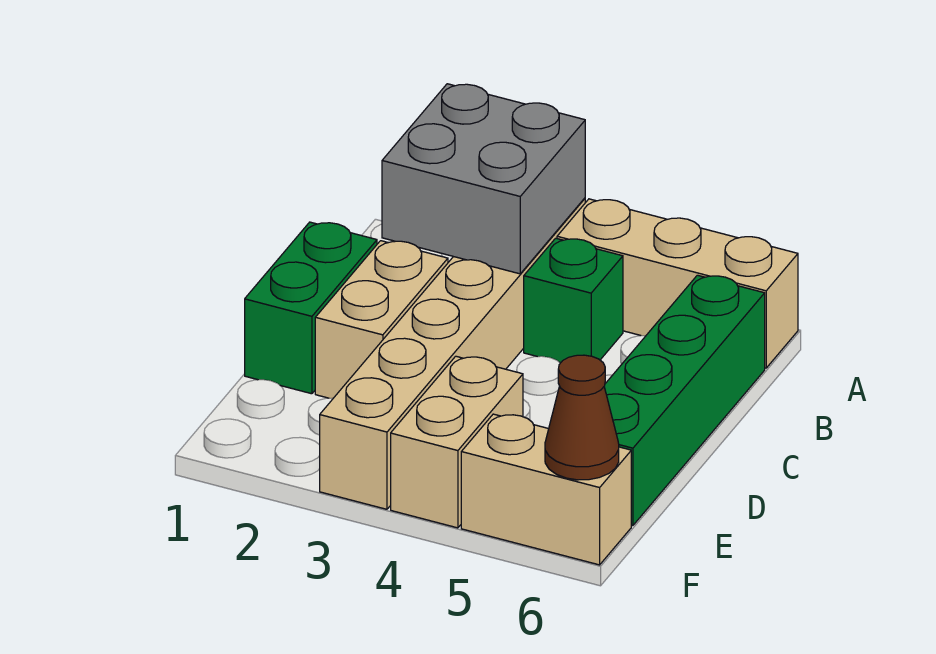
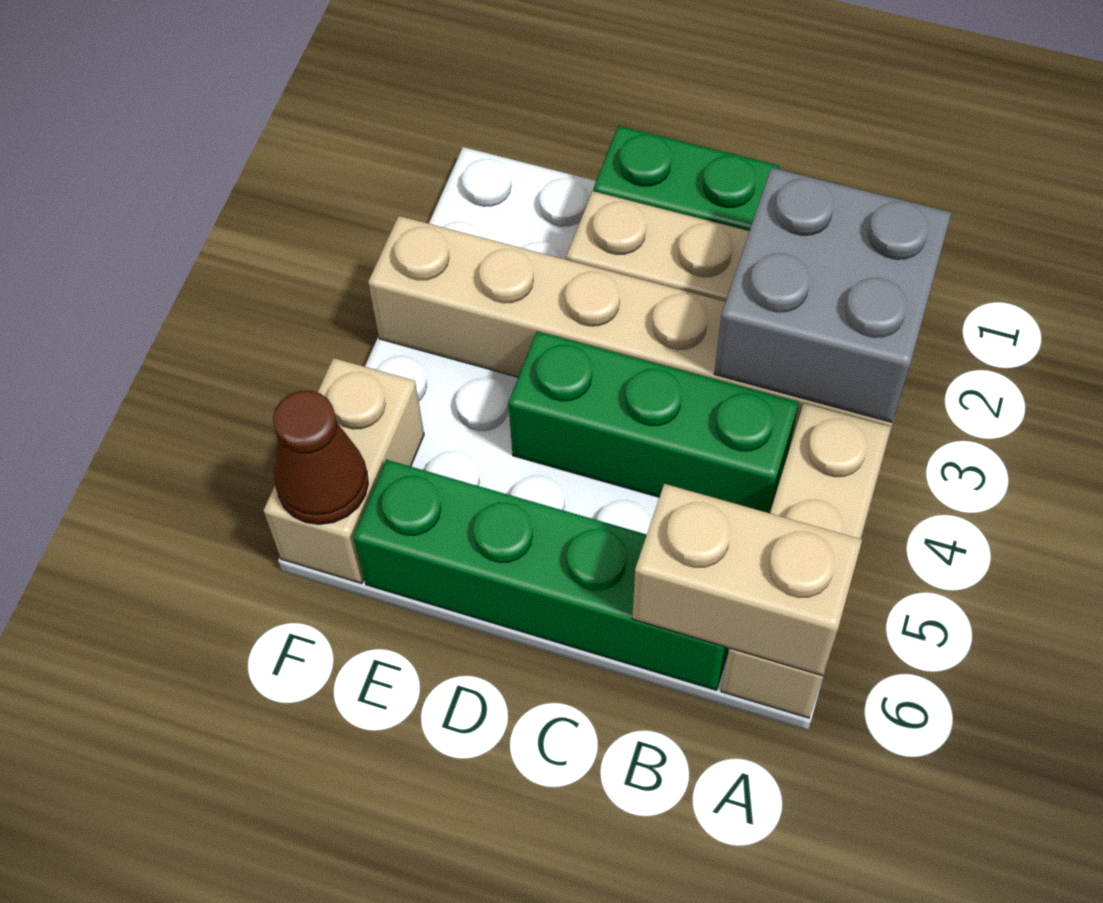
green 1x1 brick [524,238,623,363] -> green 1x3 brick [508,331,799,513]
tan 1x2 brick [391,356,523,528] -> tan 1x2 brick moved to [632,484,862,676]

